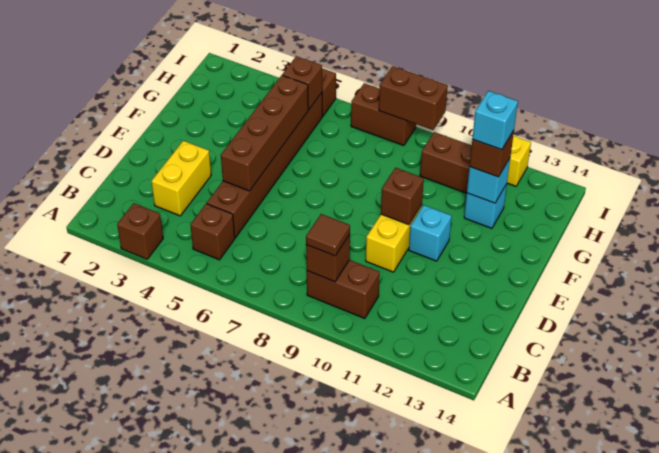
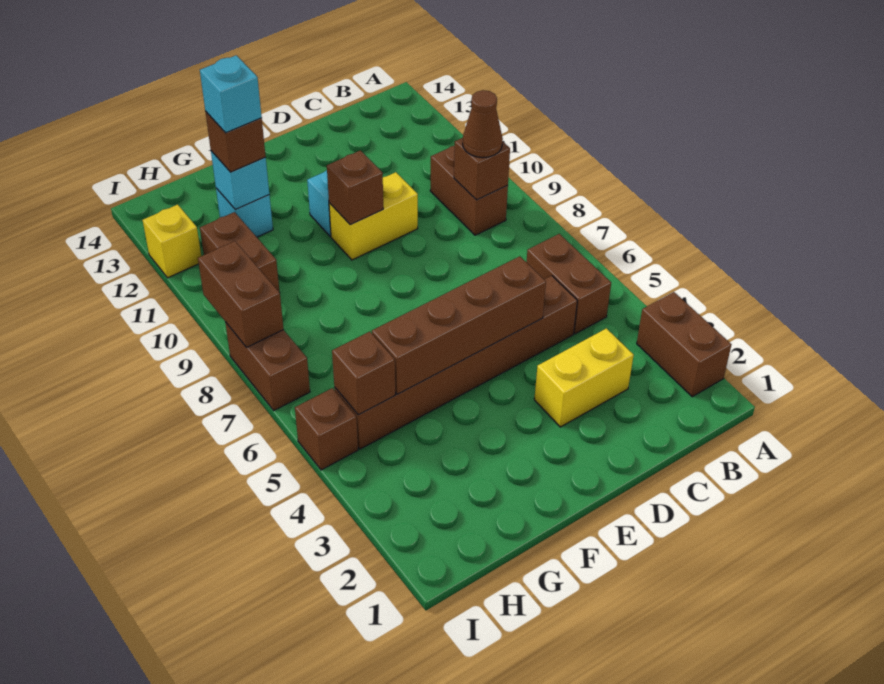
brown 1x1 brick [117,203,163,259] -> brown 1x2 brick [637,292,732,397]
brown 1x1 brick [190,204,235,260] -> brown 1x2 brick [527,234,611,334]
brown 1x1 tile [306,214,350,256] -> brown 1x1 cone [463,90,503,158]

